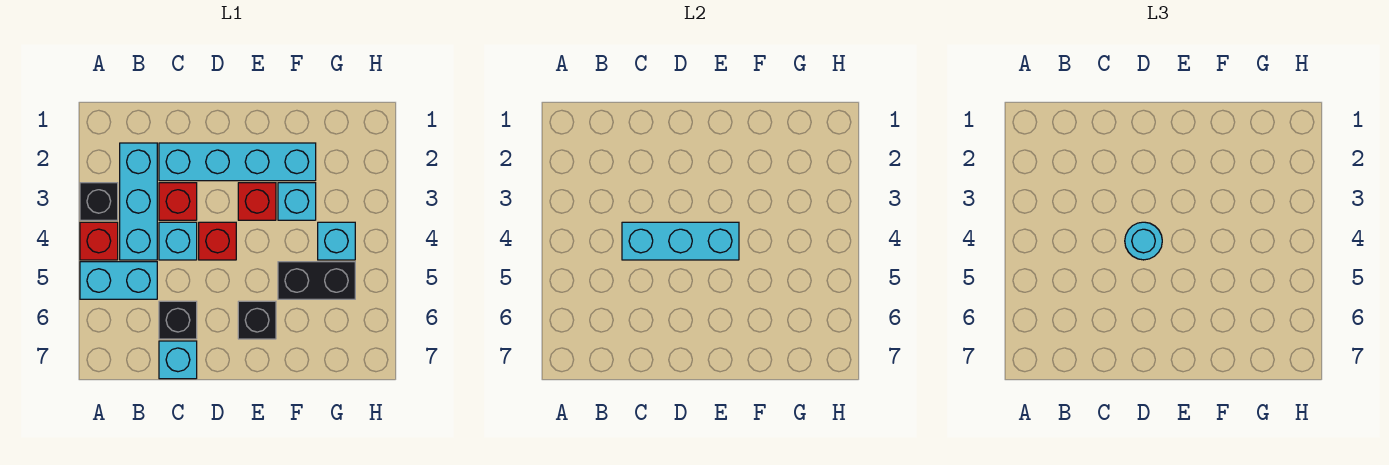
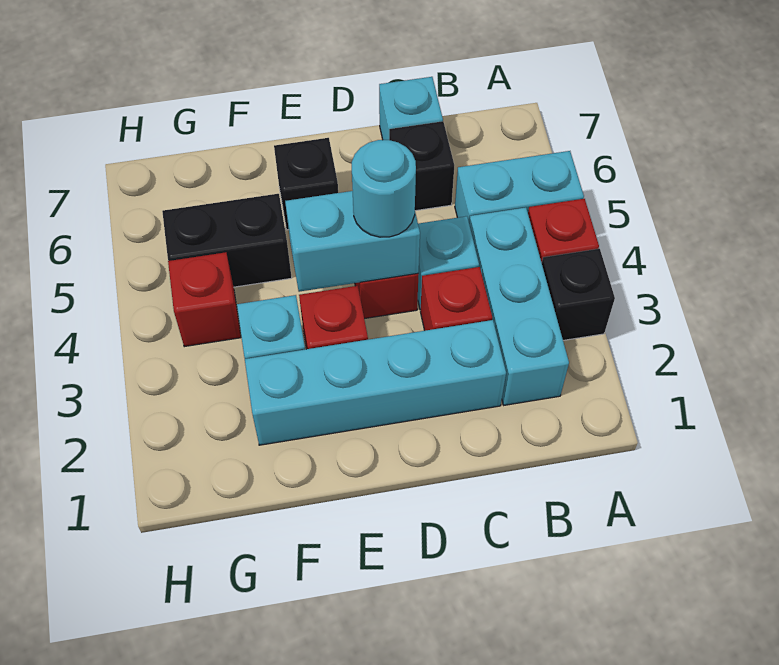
cyan 1x3 brick [622,222,739,260] -> cyan 1x2 brick [285,191,420,292]
cyan 1x1 brick [318,222,355,260] -> red 1x1 brick [168,252,241,347]

